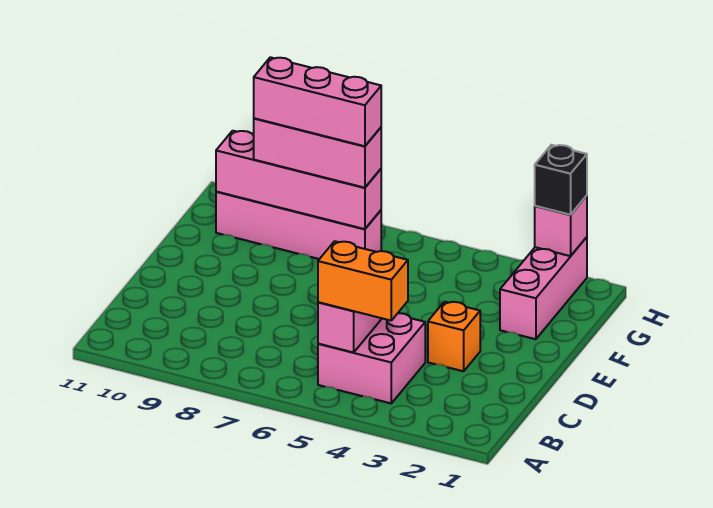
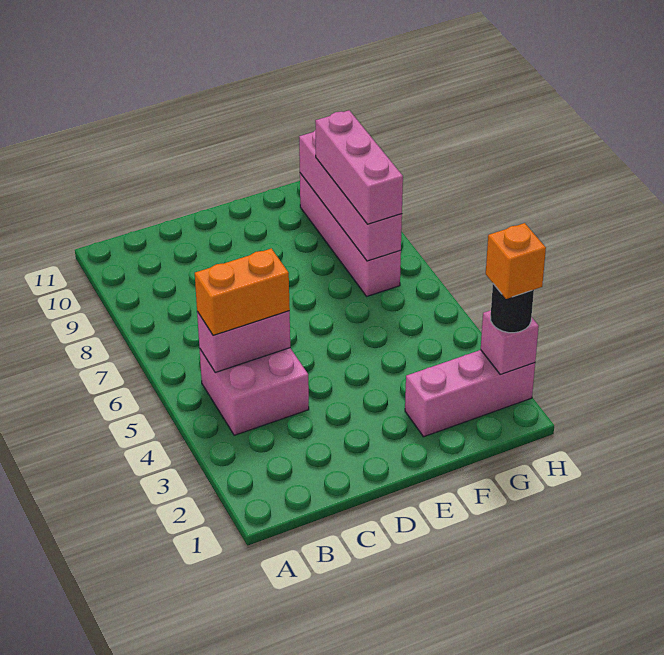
orange 1x2 brick [318,241,408,320] -> orange 1x2 brick turned to [195,248,290,336]
orange 1x1 brick [428,302,480,371] -> orange 1x1 brick moved to [486,223,546,299]
pink 1x3 brick [254,57,381,146] -> none
black 1x1 brick [535,145,587,215] -> black 1x1 round brick [491,284,534,333]

